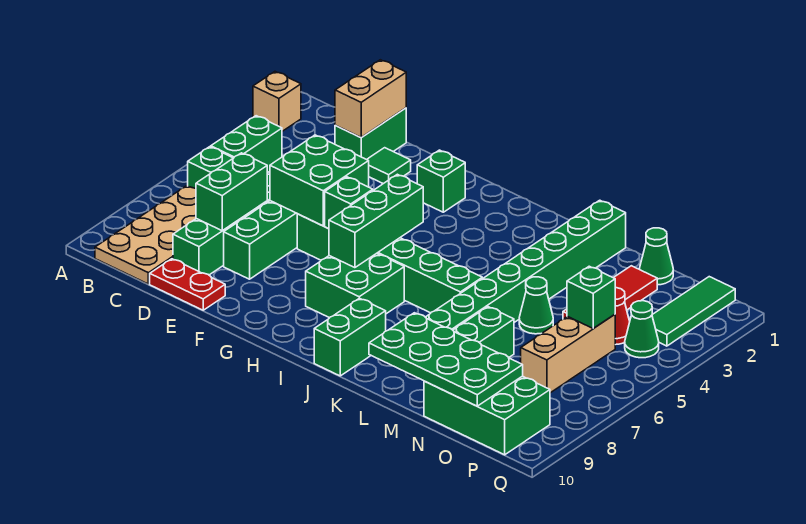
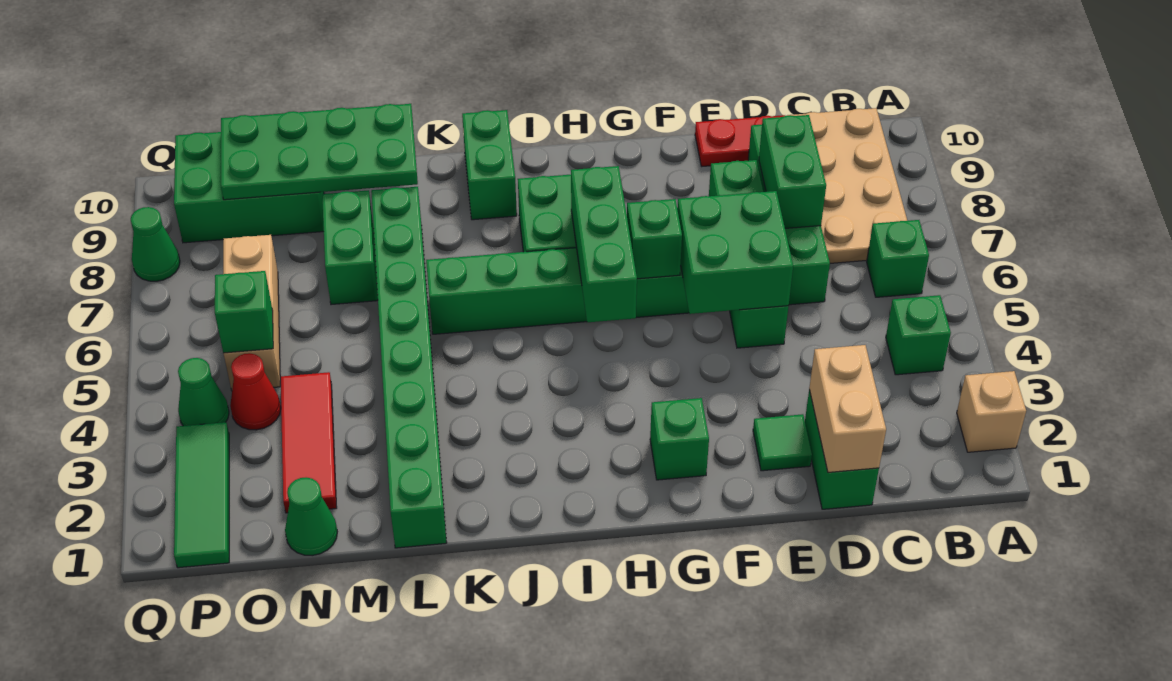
green 1x2 brick [211,116,282,173] -> green 1x1 brick [886,295,951,375]
green 1x1 cone [519,277,553,334] -> green 1x1 cone moved to [131,207,180,281]

